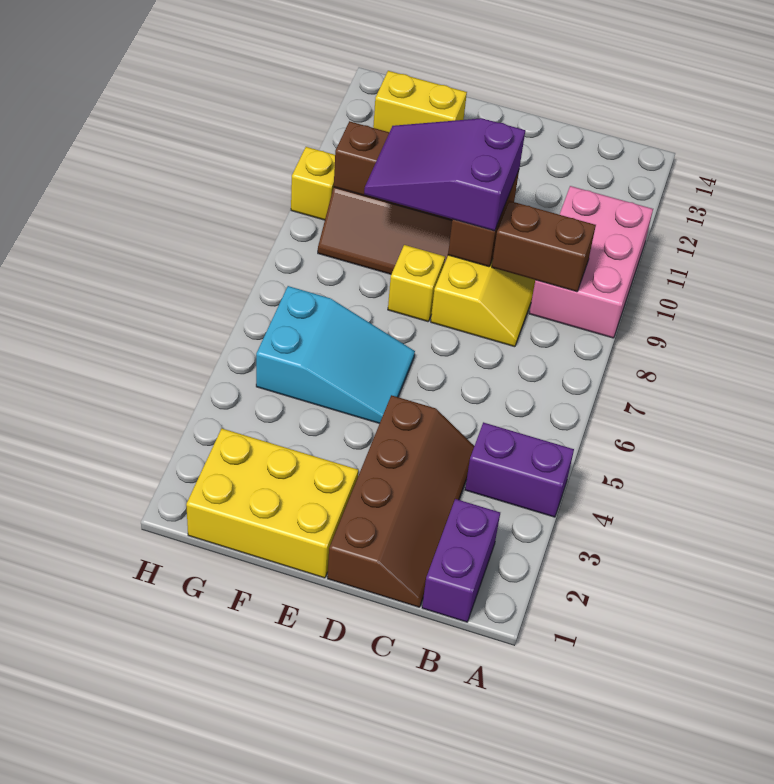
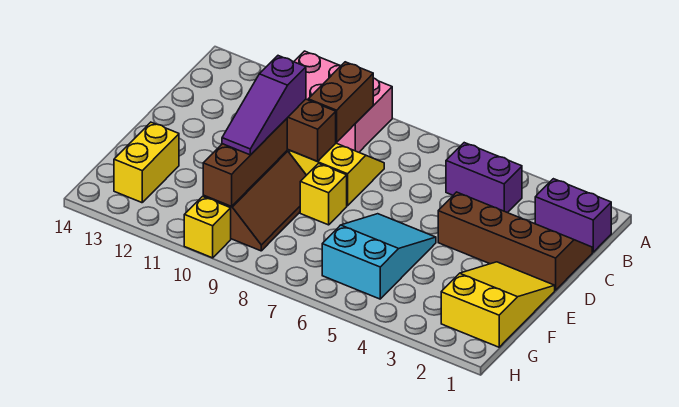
purple 1x2 brick [465,422,574,517] -> purple 1x2 brick turned to [446,143,522,213]
purple 2x3 slope [364,118,525,231] -> purple 1x3 slope [222,56,306,155]
yellow 2x3 brick [186,428,358,578] -> yellow 2x3 slope [441,262,555,347]

